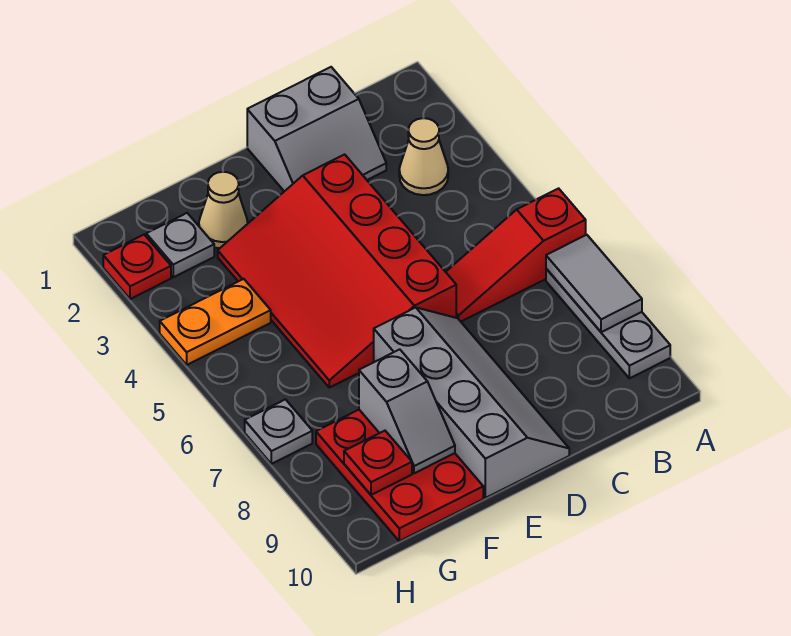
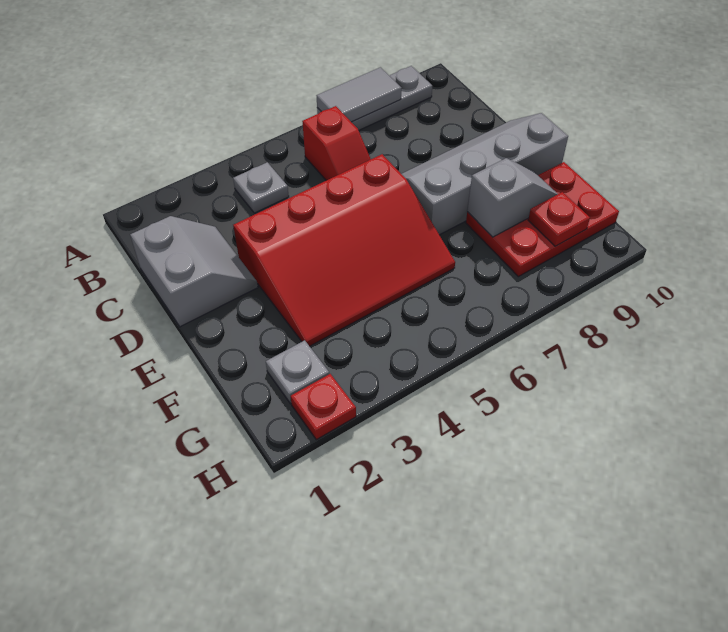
red 1x3 slope [446,188,586,321] -> red 1x2 slope [302,106,371,180]
tan 1x1 cone [399,118,448,195] -> none
tan 1x1 cone [199,172,248,248] -> none
orange 1x2 plate [160,279,271,365] -> none
grey 1x1 plate [245,399,312,464] -> grey 1x1 plate moved to [233,162,289,213]

